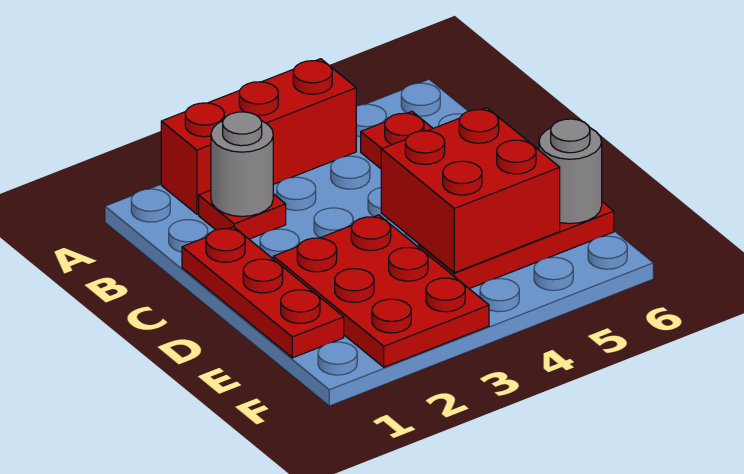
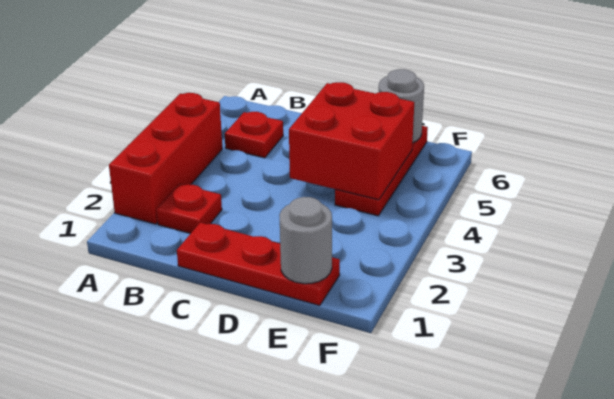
grey 1x1 round brick [211,112,273,216] -> grey 1x1 round brick moved to [280,197,332,284]
red 2x3 plate [273,215,489,367] -> none

